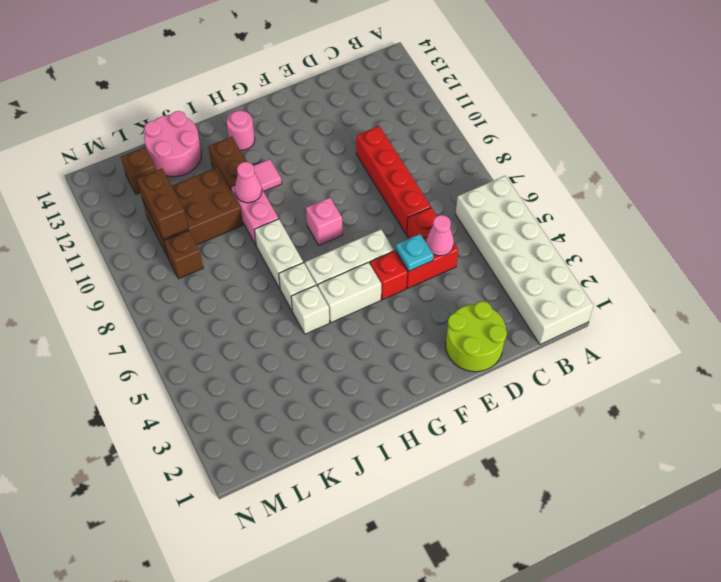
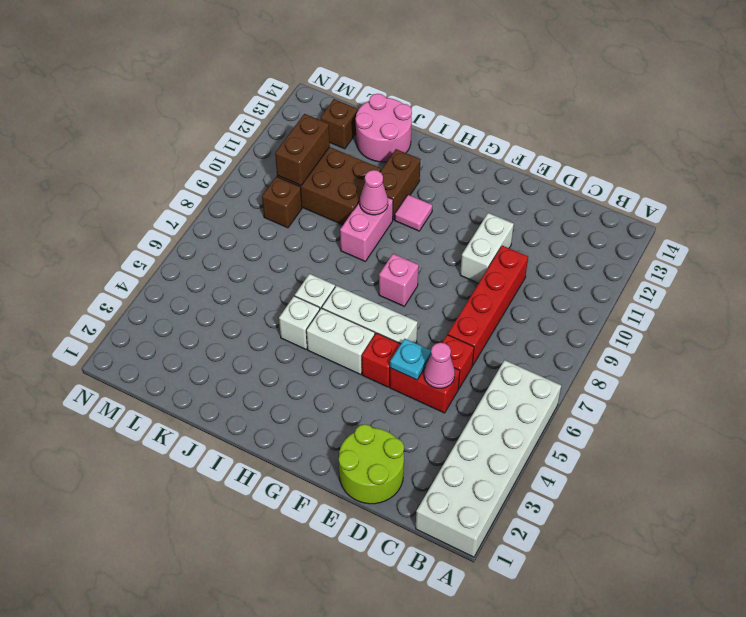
pink 1x1 round brick [227,110,255,150] -> none
white 1x2 brick [254,219,303,288] -> white 1x2 brick moved to [460,213,514,283]

